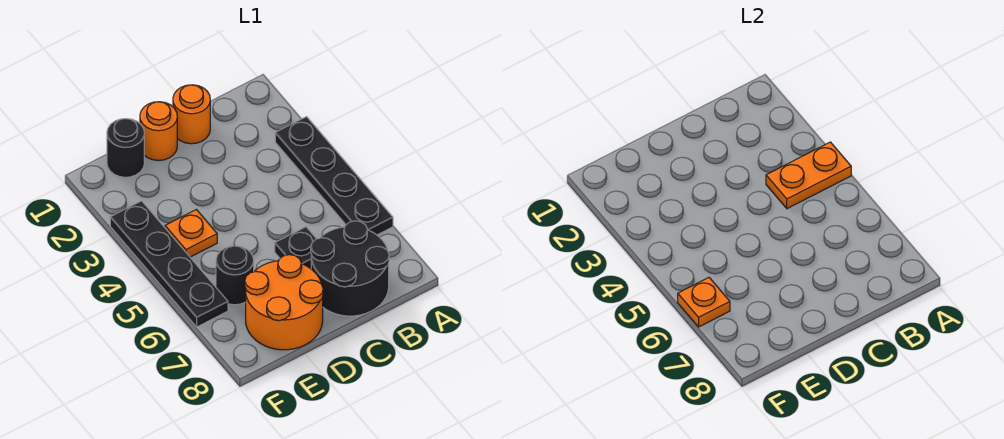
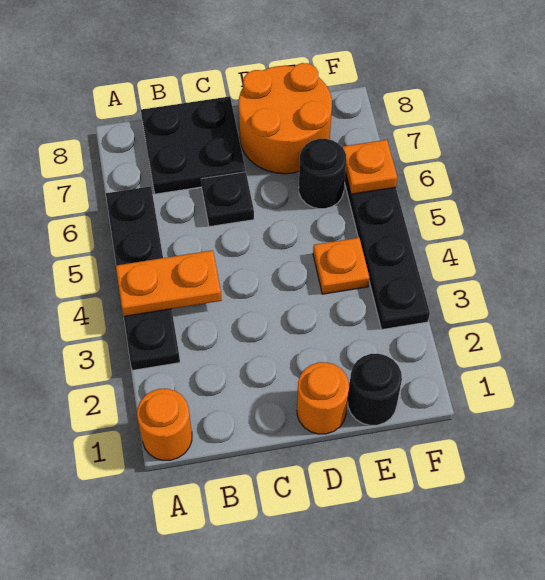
black 2x2 round brick [311,221,389,316] -> black 2x2 plate [141,96,246,194]
orange 1x1 round brick [173,85,210,144] -> orange 1x1 round brick moved to [137,389,192,460]

